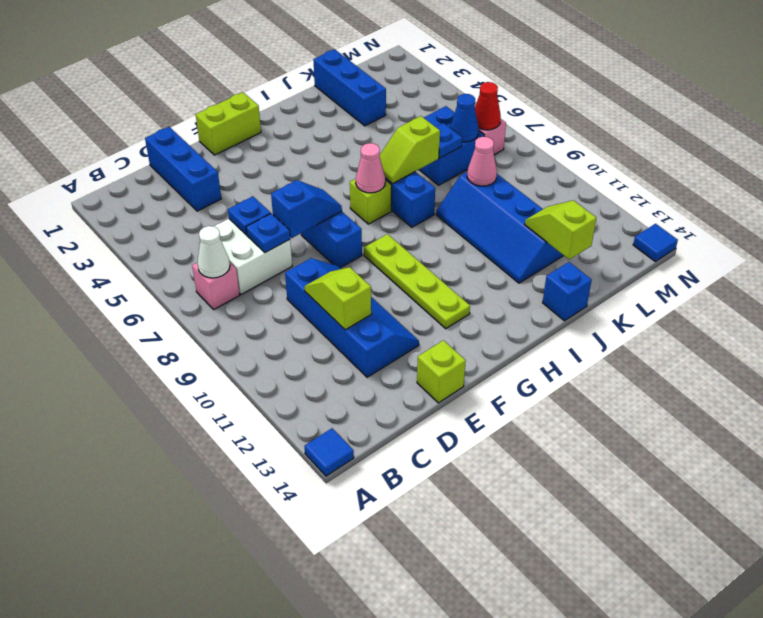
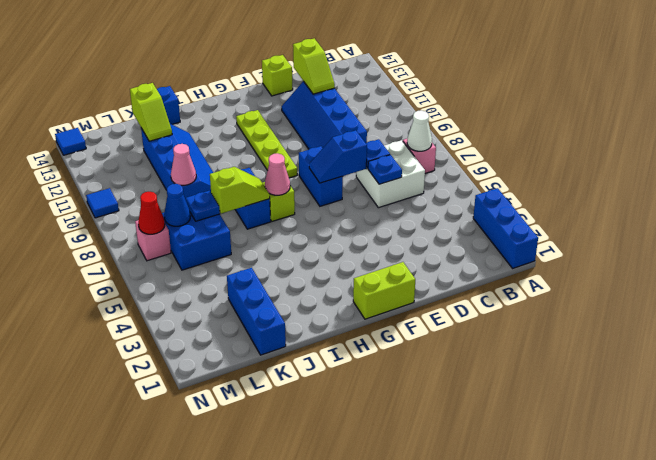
blue 1x1 tile [304,428,354,476] -> blue 1x1 tile moved to [86,188,119,218]
blue 1x3 brick [145,127,221,211] -> blue 1x3 brick moved to [473,188,538,268]
lime 1x2 slope [304,267,371,330] -> lime 1x2 slope moved to [293,38,335,94]

